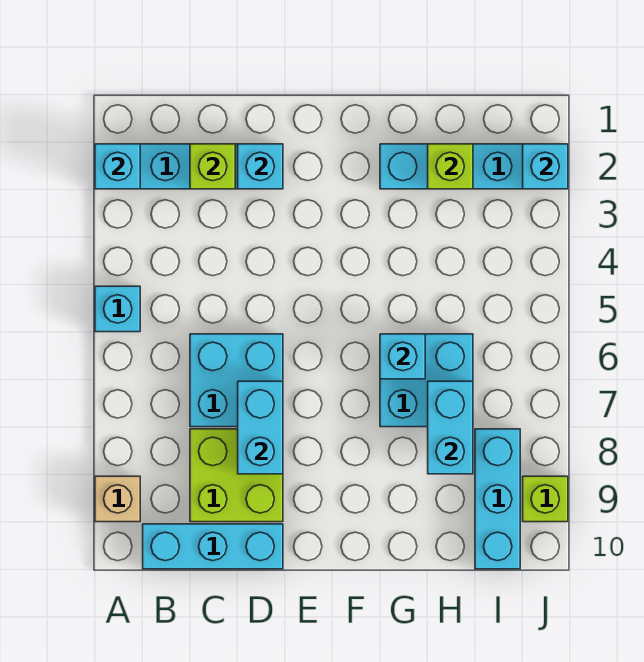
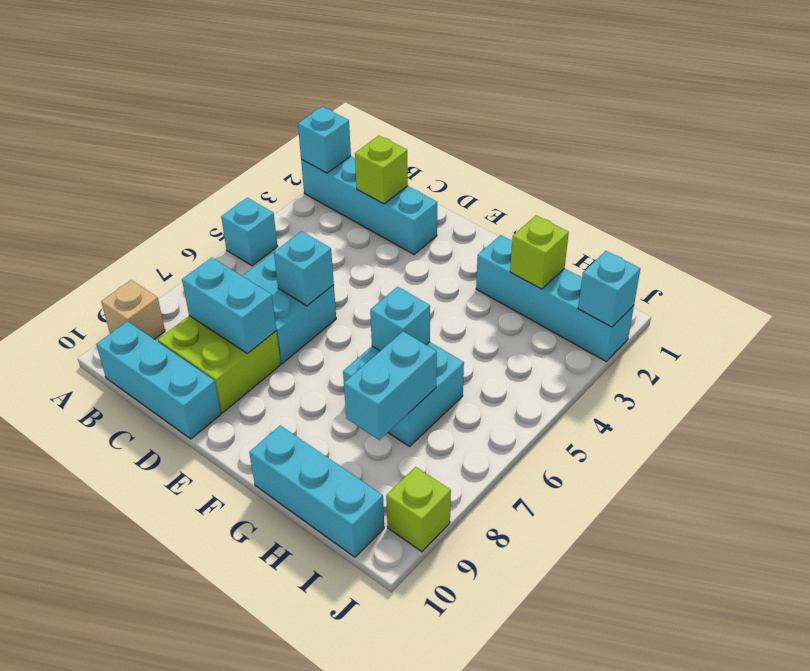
cyan 1x1 brick [238,144,283,189] -> cyan 1x1 brick moved to [274,231,334,306]
cyan 1x2 brick [238,381,283,474] -> cyan 1x2 brick turned to [182,258,276,353]
cyan 1x3 brick [475,429,520,569] -> cyan 1x3 brick turned to [249,425,384,557]

